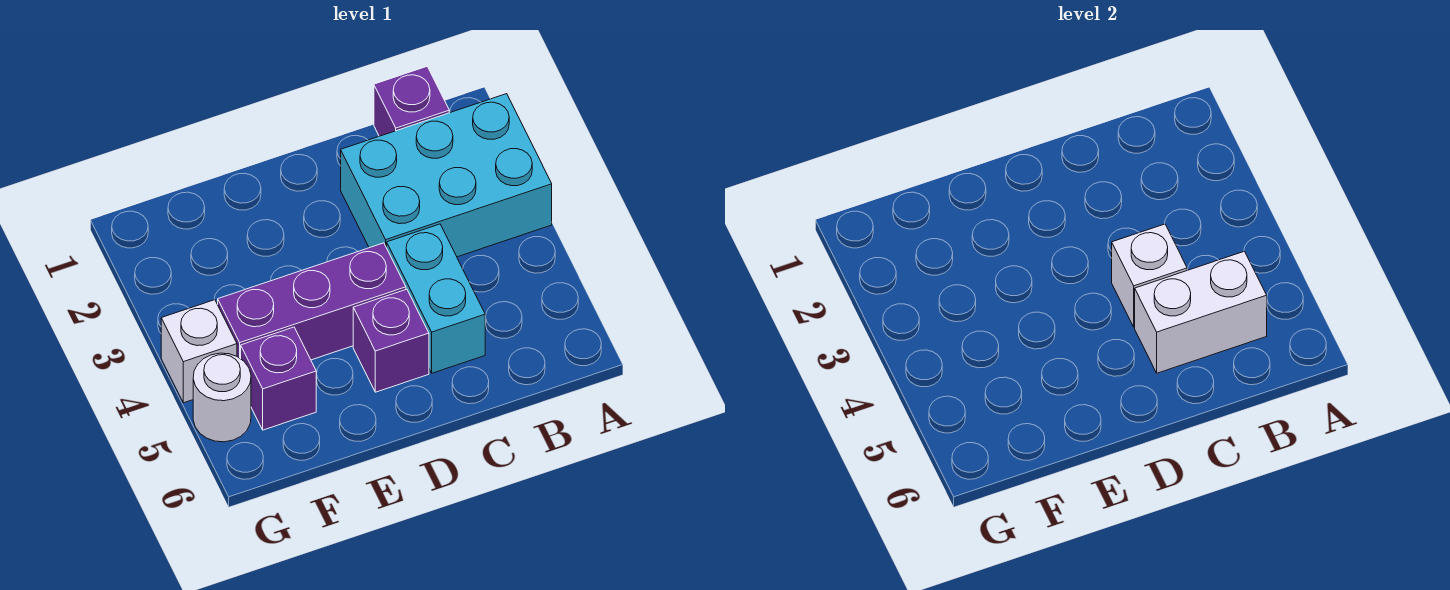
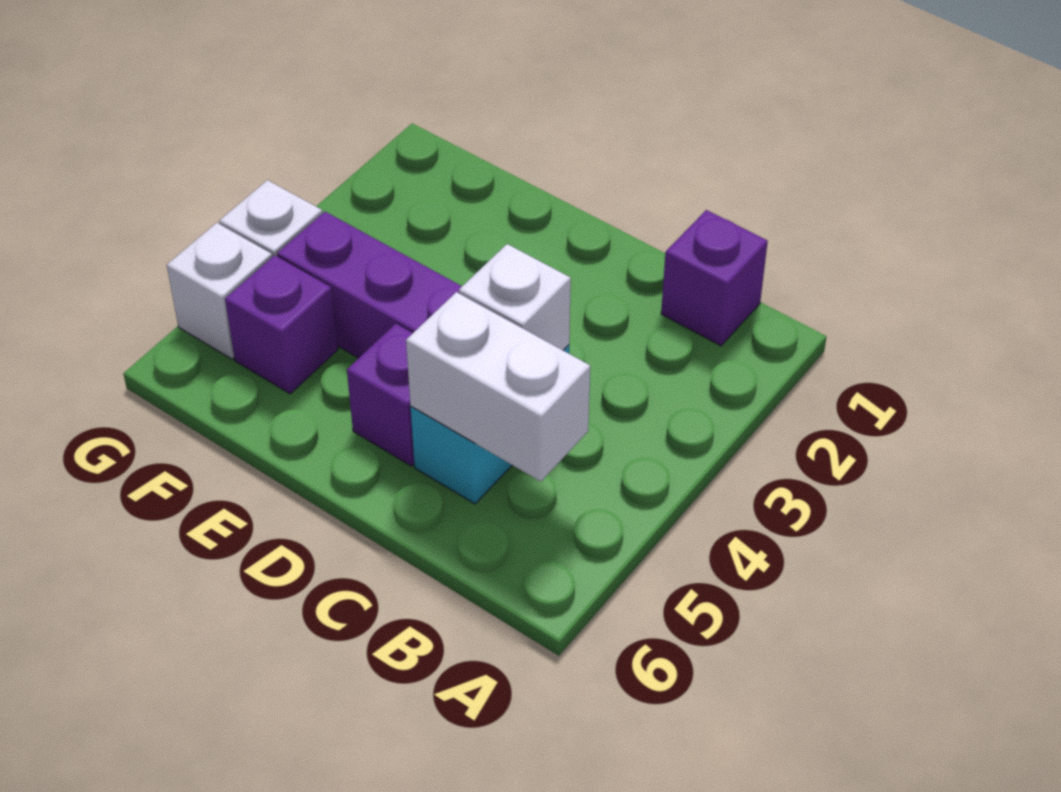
cyan 2x3 brick [341,94,552,257] -> none
white 1x1 round brick [193,353,251,442] -> white 1x1 brick [167,223,272,359]

